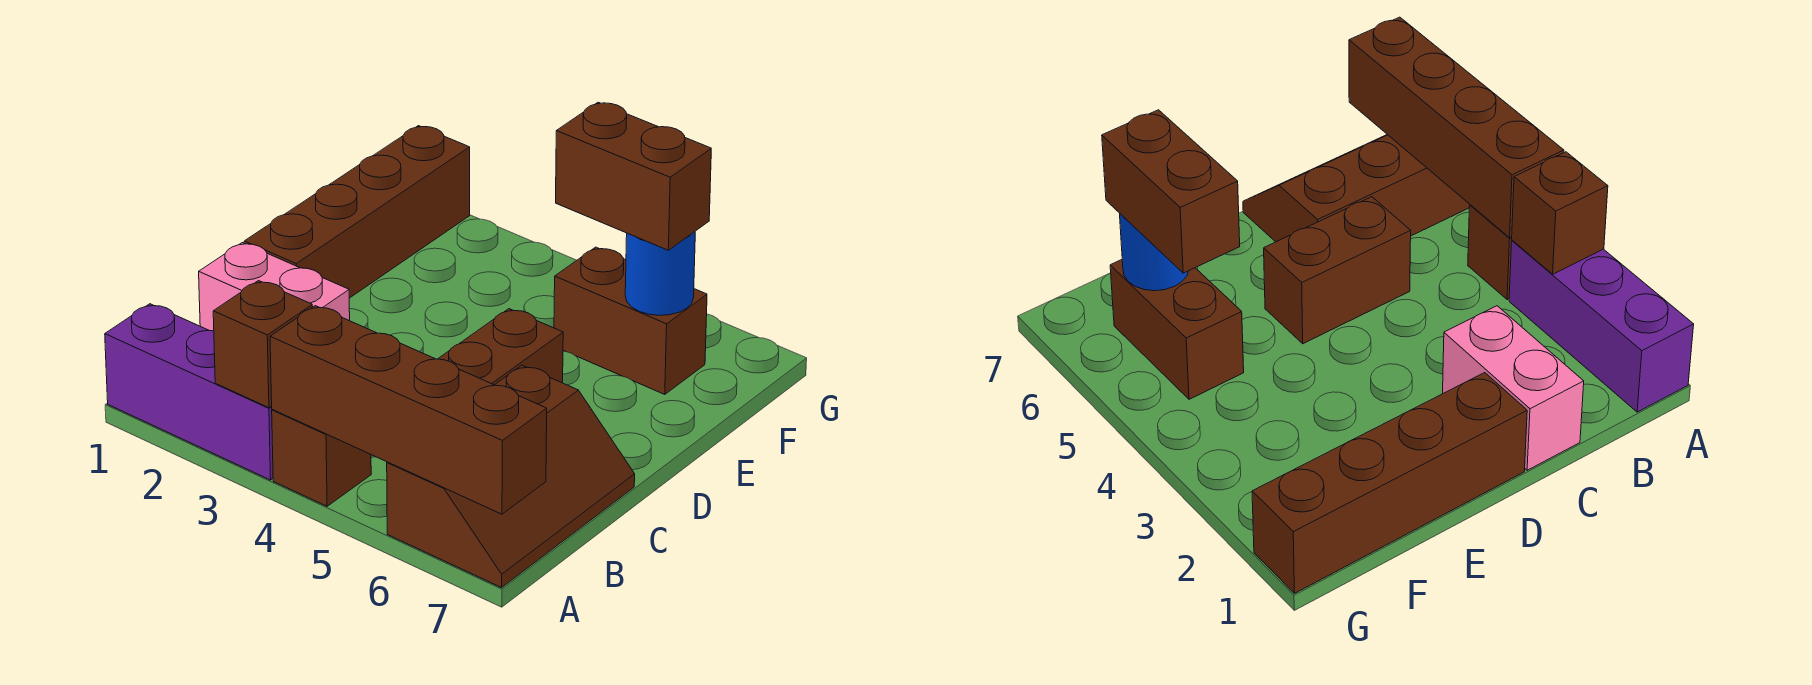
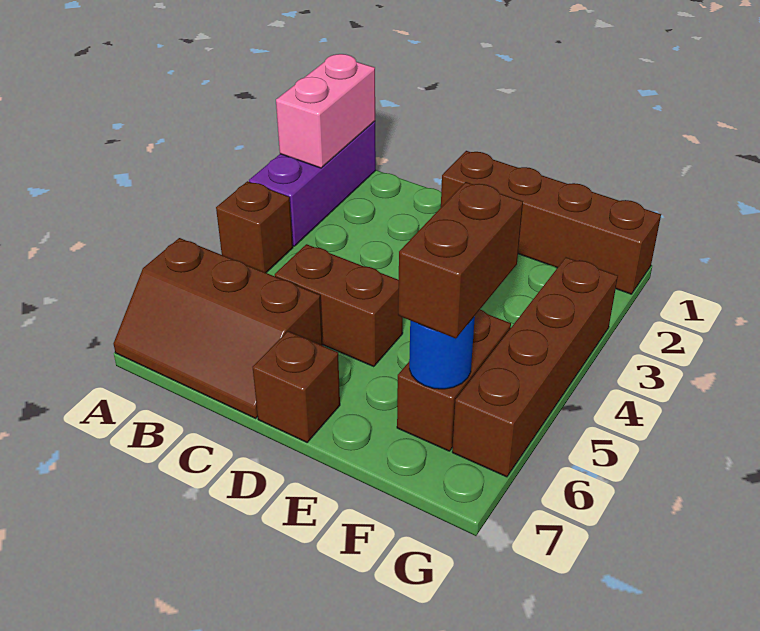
brown 1x1 brick [213,281,312,408] -> brown 1x1 brick moved to [253,331,340,442]
brown 1x4 brick [270,306,547,514] -> brown 1x4 brick moved to [452,257,618,477]
pink 1x2 brick [199,243,350,331] -> pink 1x2 brick moved to [276,54,375,168]

